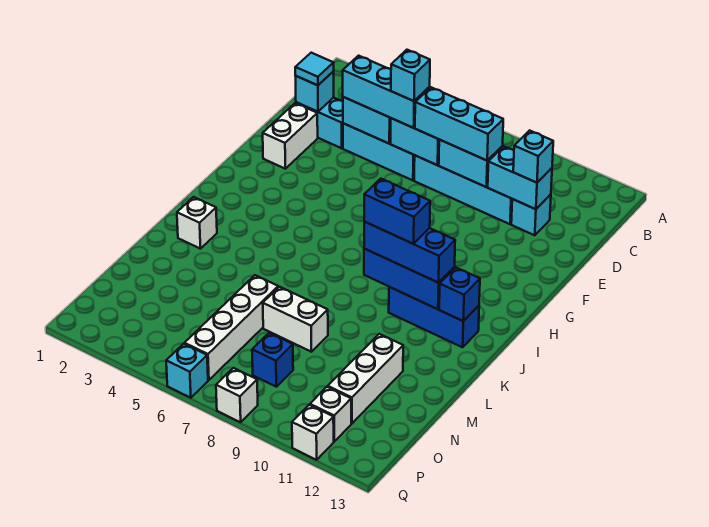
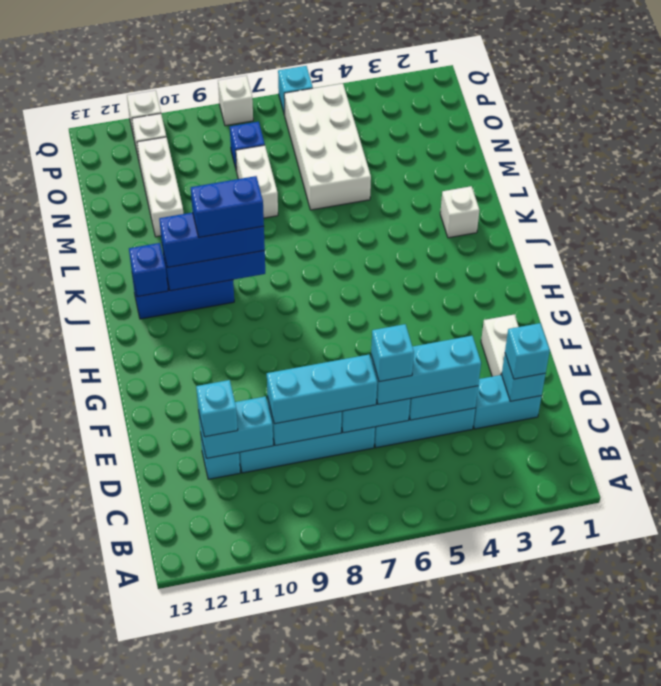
cyan 1x1 tile [295,53,334,85] -> cyan 1x1 brick [505,323,550,379]
white 1x4 brick [185,275,278,380] -> white 2x4 brick [284,83,371,210]
white 1x2 brick [263,287,328,352] -> white 1x2 brick turned to [236,145,278,218]

